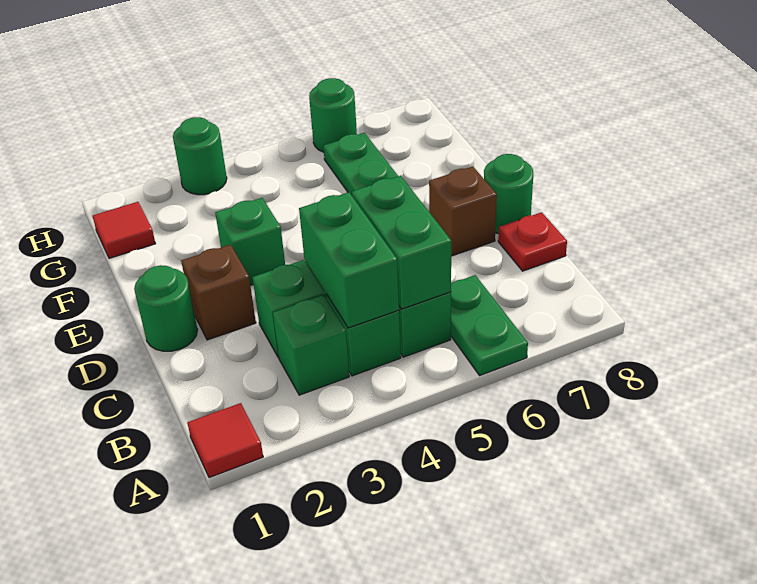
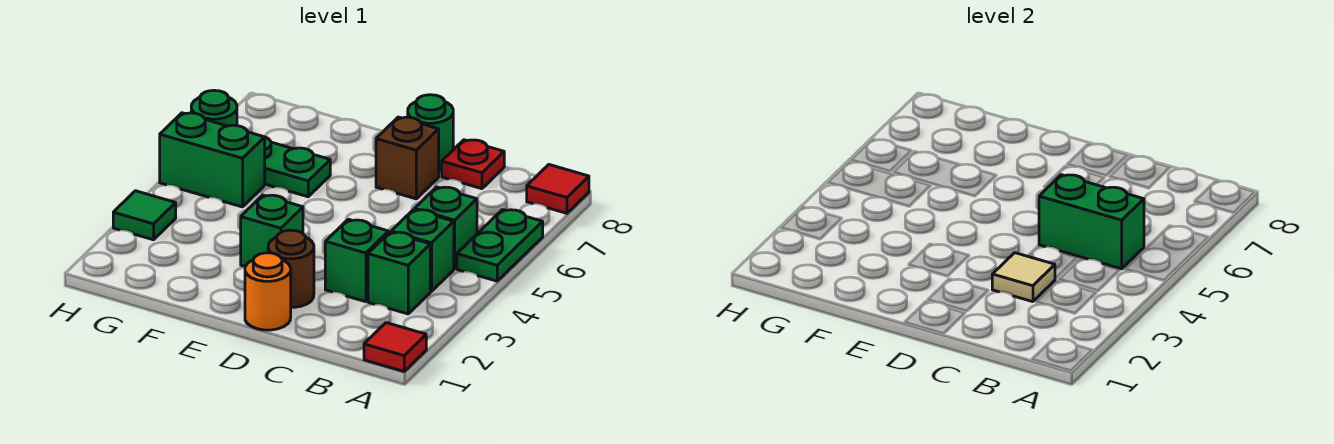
green 1x2 plate [451,275,528,375] -> green 1x2 plate turned to [457,210,543,281]
green 1x2 brick [299,192,399,328] -> green 1x2 brick moved to [160,113,265,207]
none -> tan 1x1 tile [992,253,1055,302]
green 1x1 round brick [134,265,198,351] -> orange 1x1 round brick [245,253,291,330]
brown 1x1 brick [181,245,256,340] -> brown 1x1 round brick [268,230,314,307]
red 1x1 tile [93,202,155,258] -> red 1x1 tile moved to [527,165,589,213]
green 1x1 round brick [173,117,227,195] -> green 1x1 tile [113,191,176,240]

